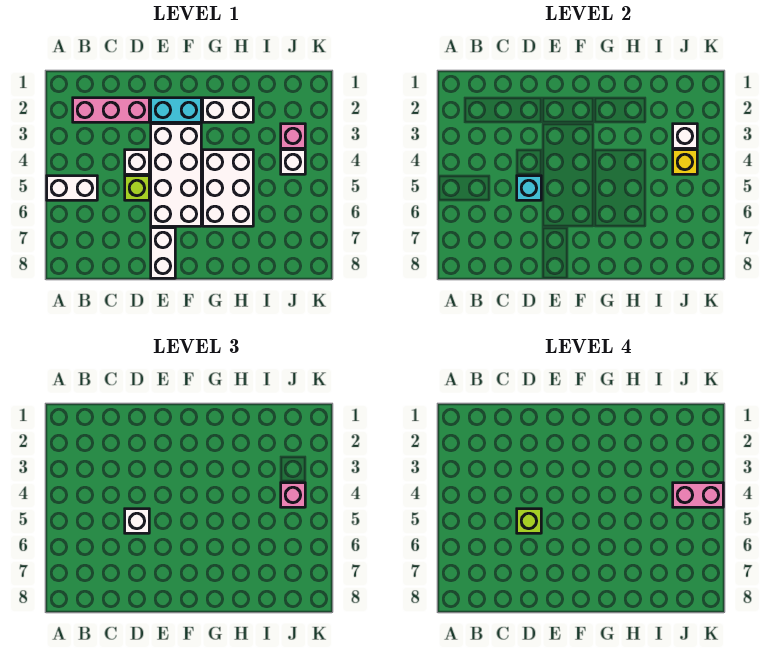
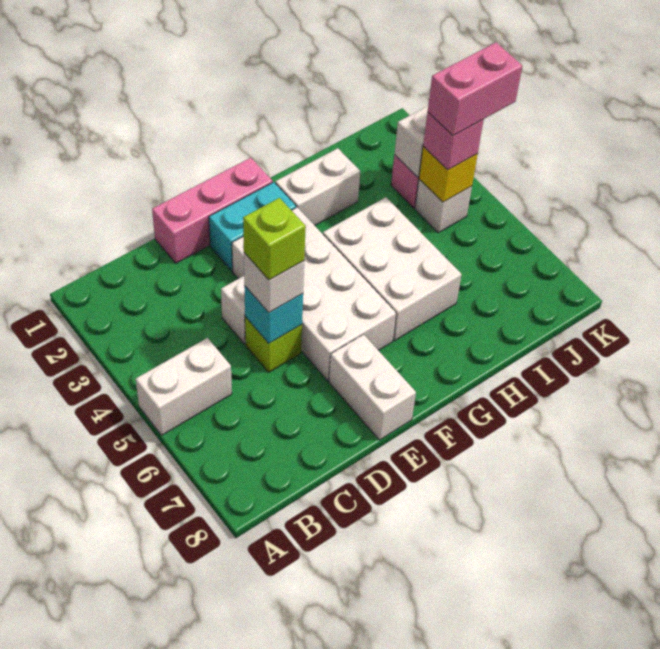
pink 1x3 brick [73,98,149,122] -> pink 1x3 brick moved to [152,158,273,263]

